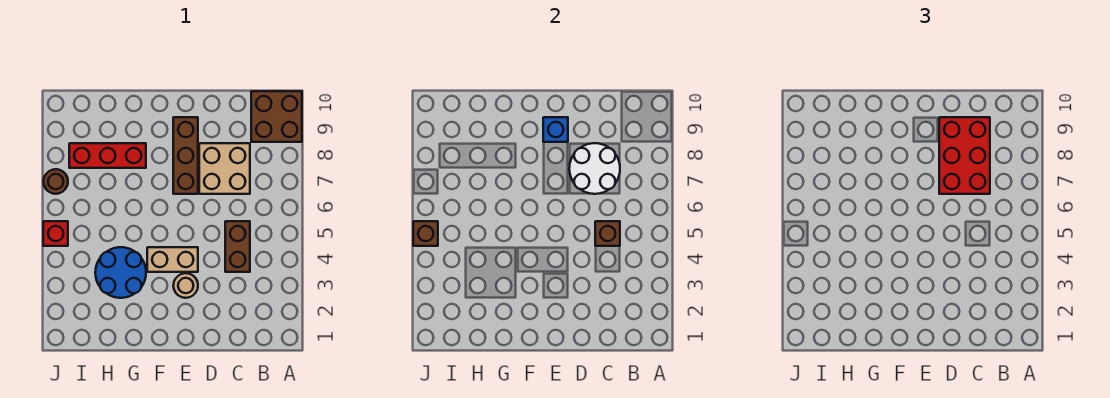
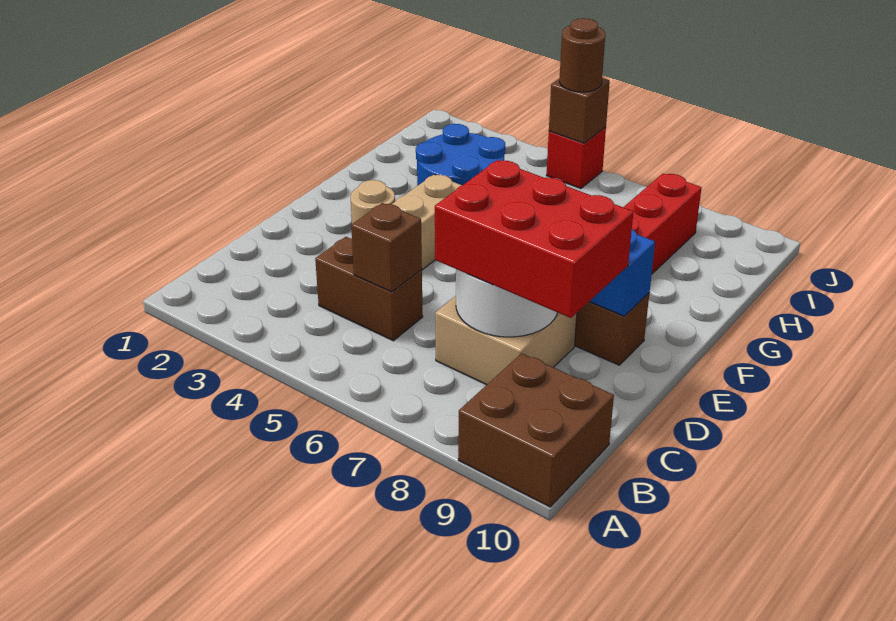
brown 1x1 round brick [43,169,68,194] -> brown 1x1 round brick moved to [559,18,605,92]

